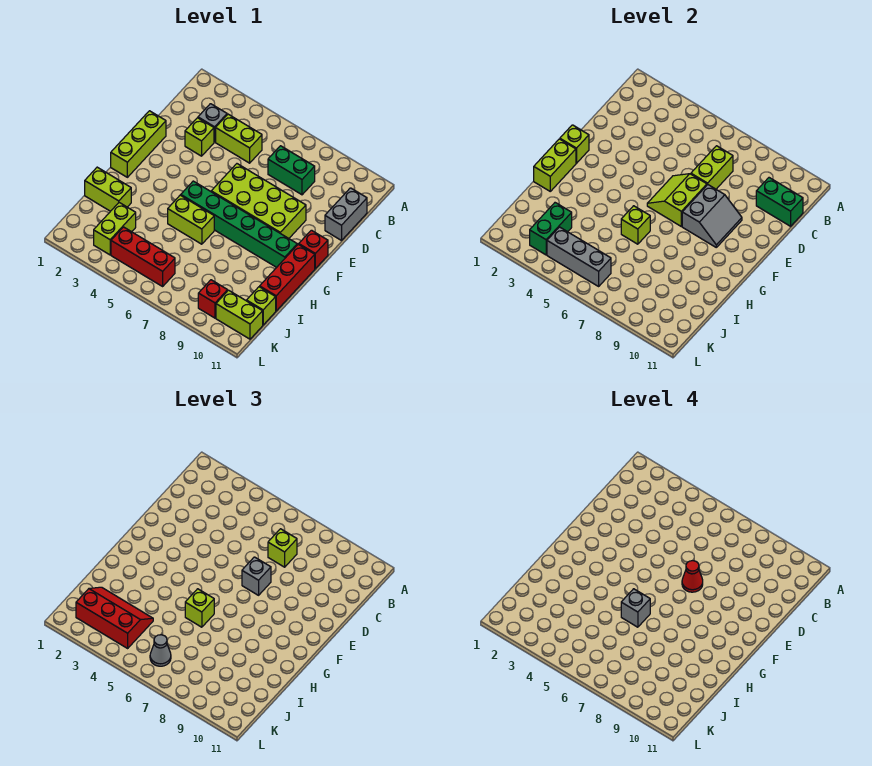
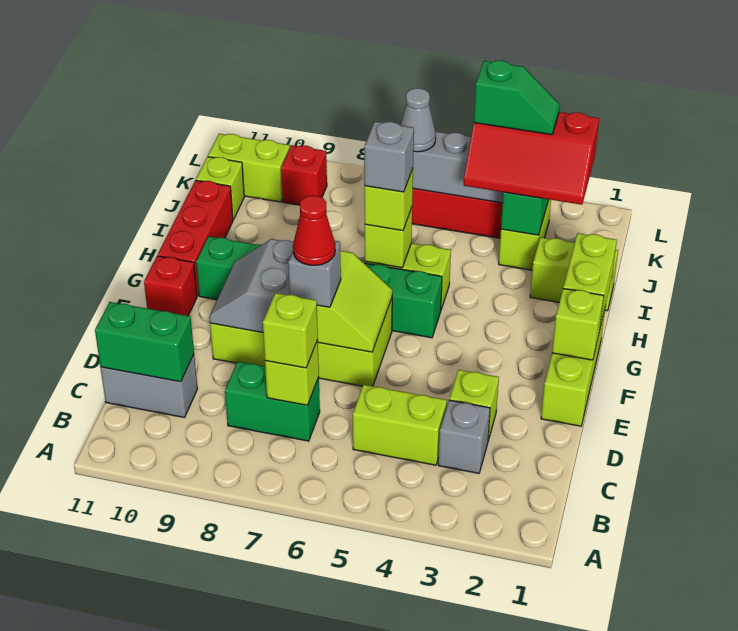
lime 1x2 brick [691,146,733,189] -> lime 1x1 brick [265,340,319,405]
grey 1x2 brick [325,188,367,240] -> grey 1x2 brick turned to [100,355,197,418]
none -> green 1x2 slope [474,61,560,135]

